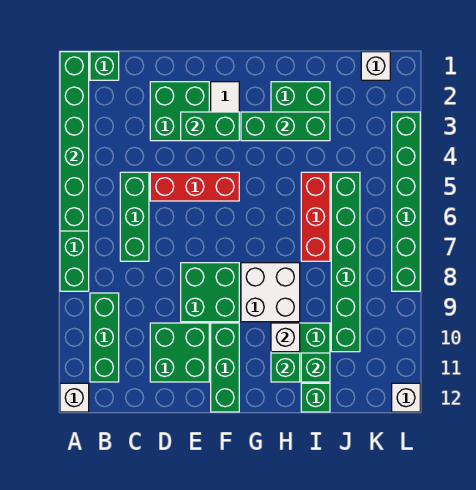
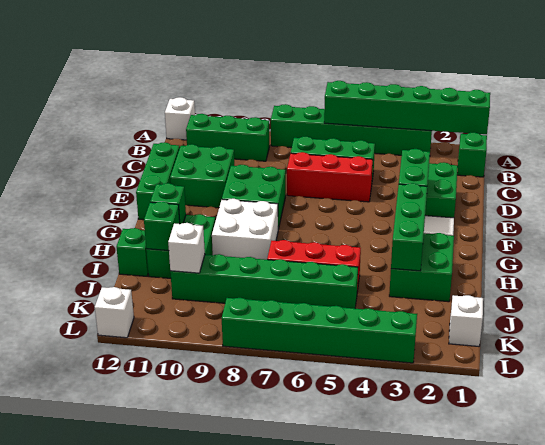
red 1x3 brick [150,172,239,201] -> red 1x3 brick turned to [287,152,373,202]
green 1x3 brick [211,323,239,412] -> green 1x3 brick turned to [136,142,180,220]
white 1x1 brick [271,323,300,352] -> white 1x1 brick moved to [168,223,205,273]

